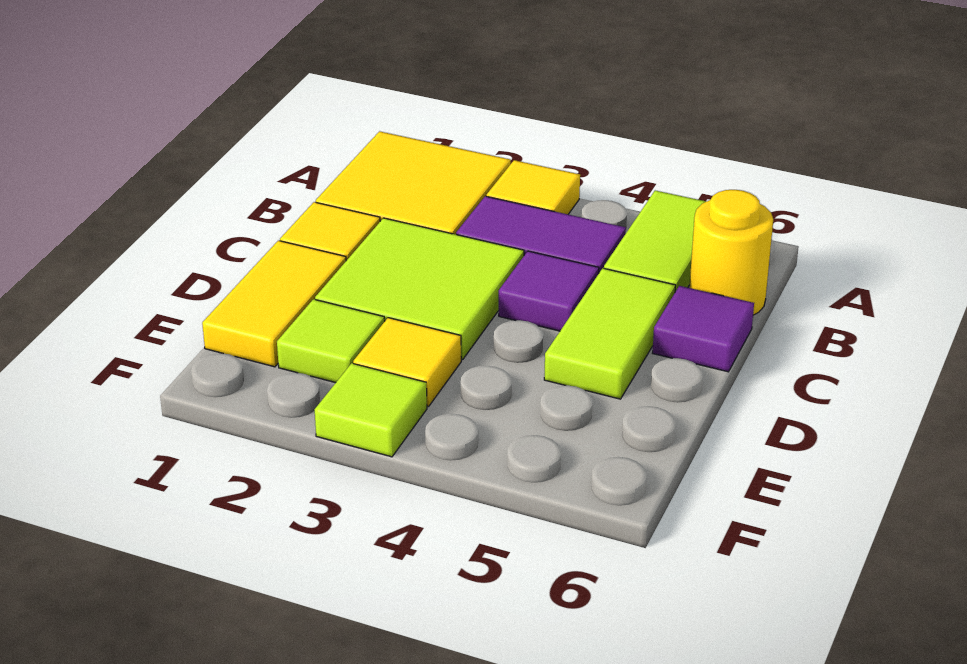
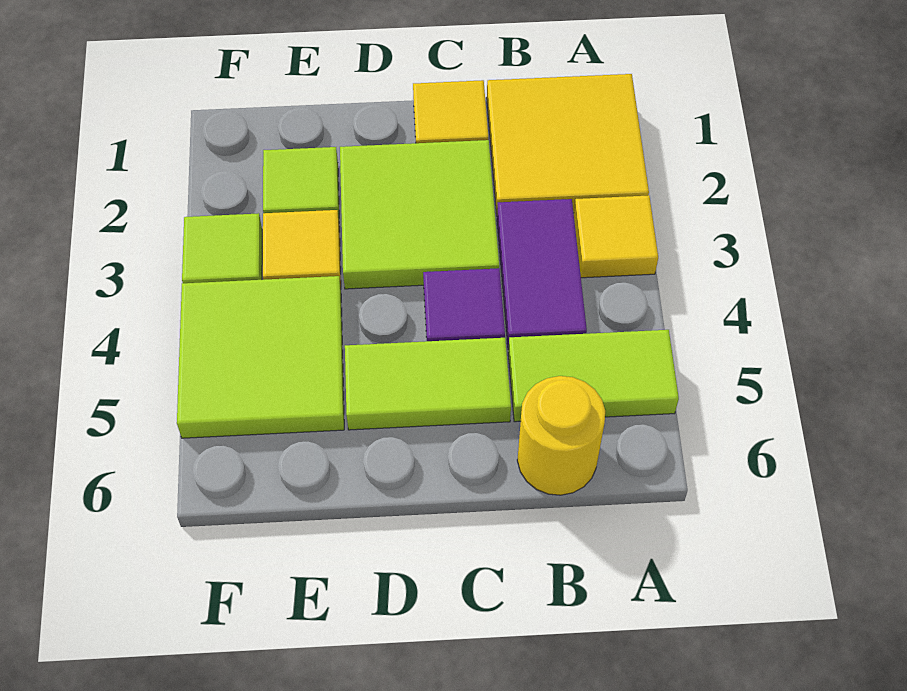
purple 1x1 tile [653,286,754,372] -> none
yellow 1x2 tile [202,241,346,367] -> none
none -> lime 2x2 tile [177,276,344,438]

